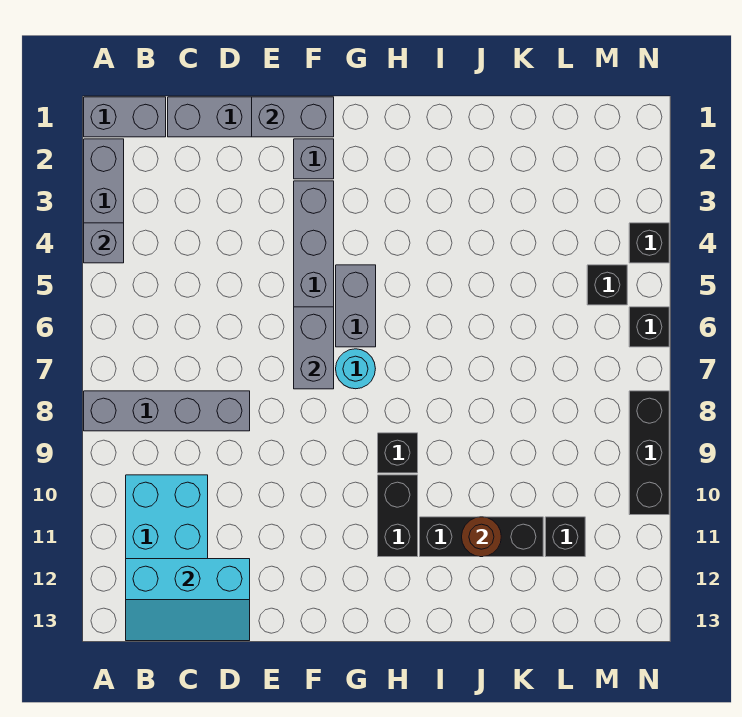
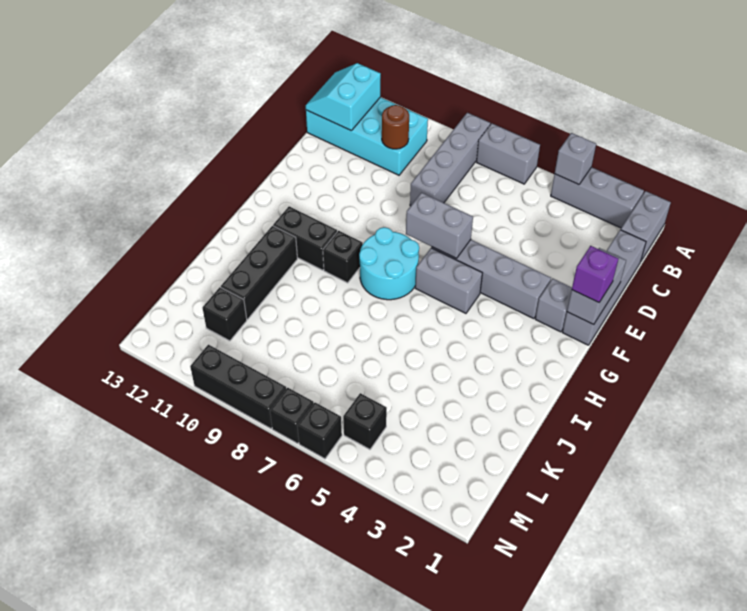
none -> grey 1x2 brick [477,124,540,184]
cyan 2x3 slope [126,559,250,641] -> cyan 2x2 slope [306,63,381,131]
none -> purple 1x1 brick [572,246,618,302]
cyan 1x1 round brick [336,349,375,389] -> cyan 2x2 round brick [359,227,419,300]
brown 1x1 round brick [462,517,501,557] -> brown 1x1 round brick moved to [382,105,409,149]
black 1x1 brick [629,223,669,263] -> black 1x1 brick moved to [270,388,314,444]

